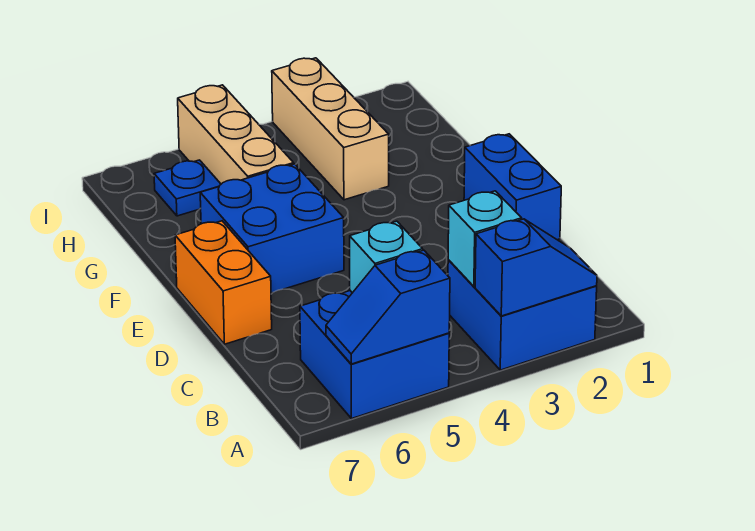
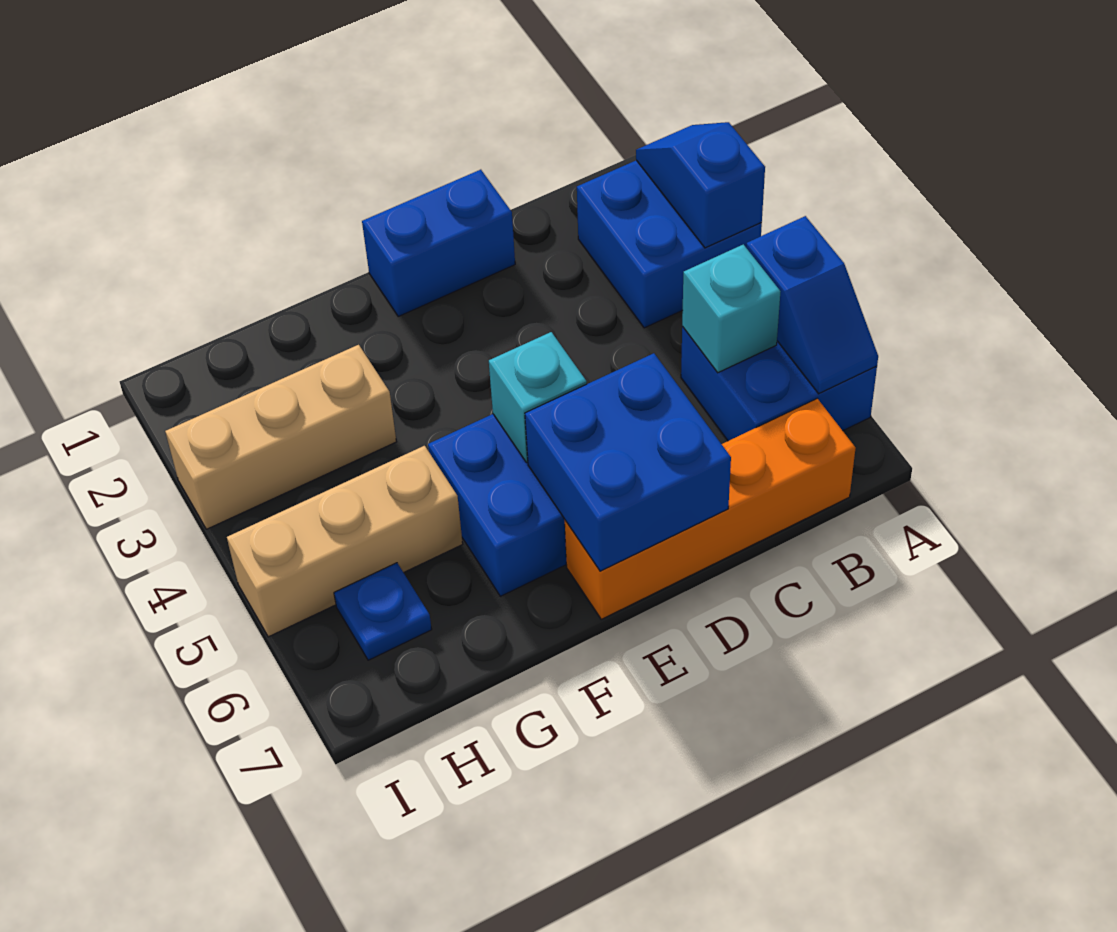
cyan 1x1 brick [448,191,522,287] -> cyan 1x1 brick moved to [489,332,587,463]
none -> blue 2x2 brick [525,353,731,571]
orange 1x2 brick [175,221,272,344] -> orange 1x4 brick [565,399,856,619]

